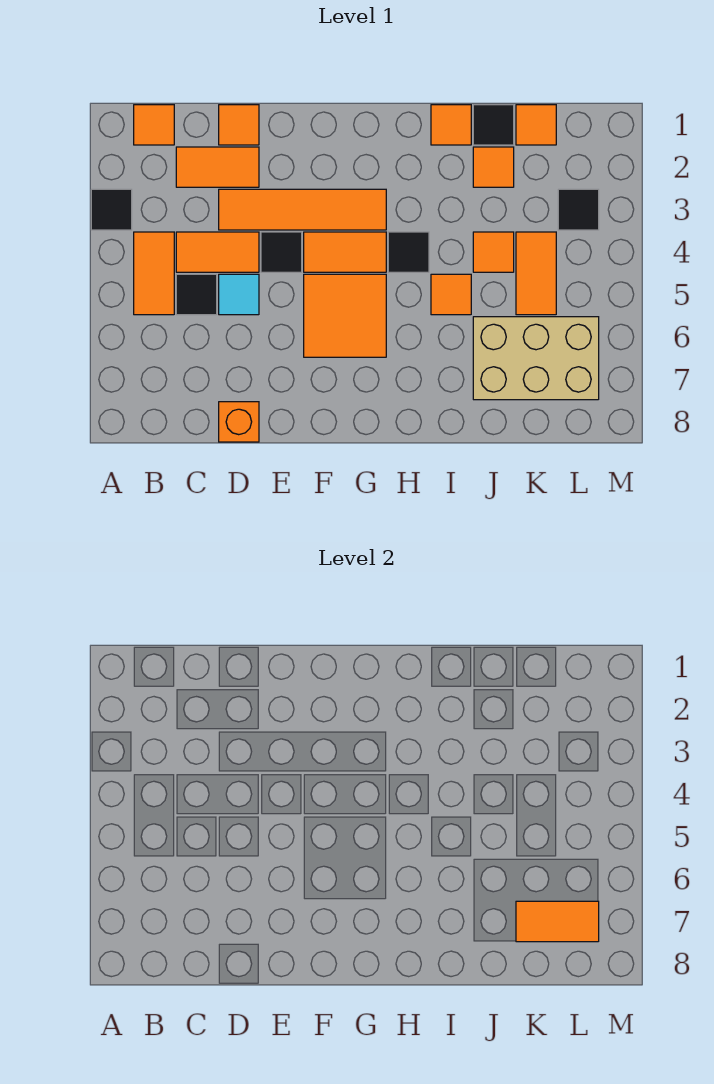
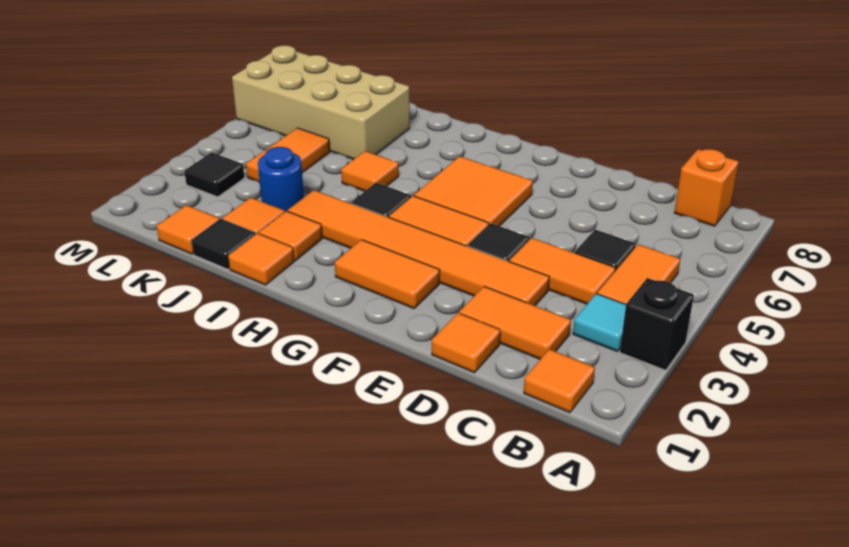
black 1x1 tile [91,189,132,230] -> black 1x1 brick [620,278,694,370]
orange 1x4 tile [219,189,386,230] -> orange 1x6 tile [288,190,549,306]
cyan 1x1 tile [219,274,259,315] -> cyan 1x1 tile moved to [573,294,626,351]
orange 1x1 brick [219,402,259,442] -> orange 1x1 brick moved to [674,149,739,226]
none -> blue 1x1 round brick [258,147,304,212]
orange 1x1 tile [473,232,514,272] -> orange 1x1 tile moved to [259,211,322,261]
tan 2x3 brick [473,317,599,400] -> tan 2x4 brick [232,45,410,160]
orange 1x2 tile [516,901,599,942] -> orange 1x2 tile moved to [335,240,440,309]

